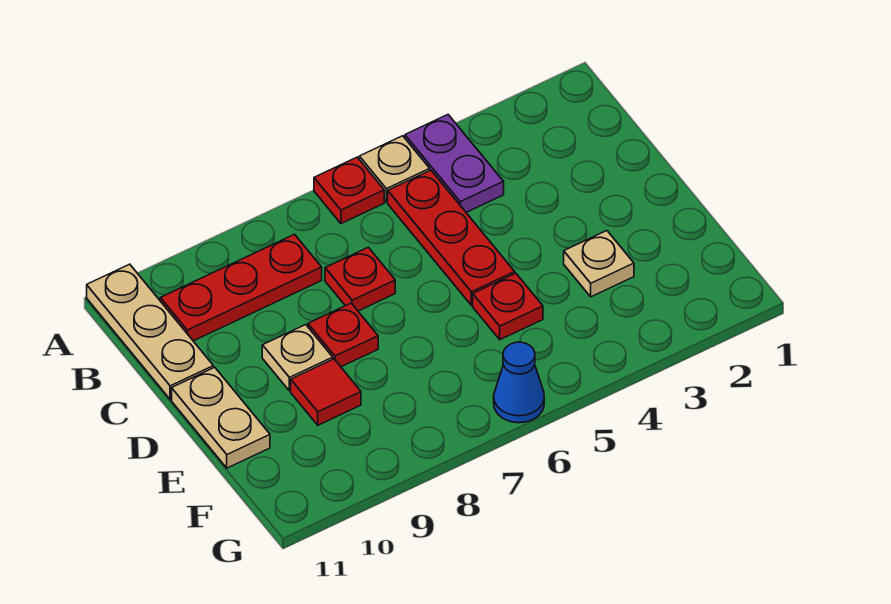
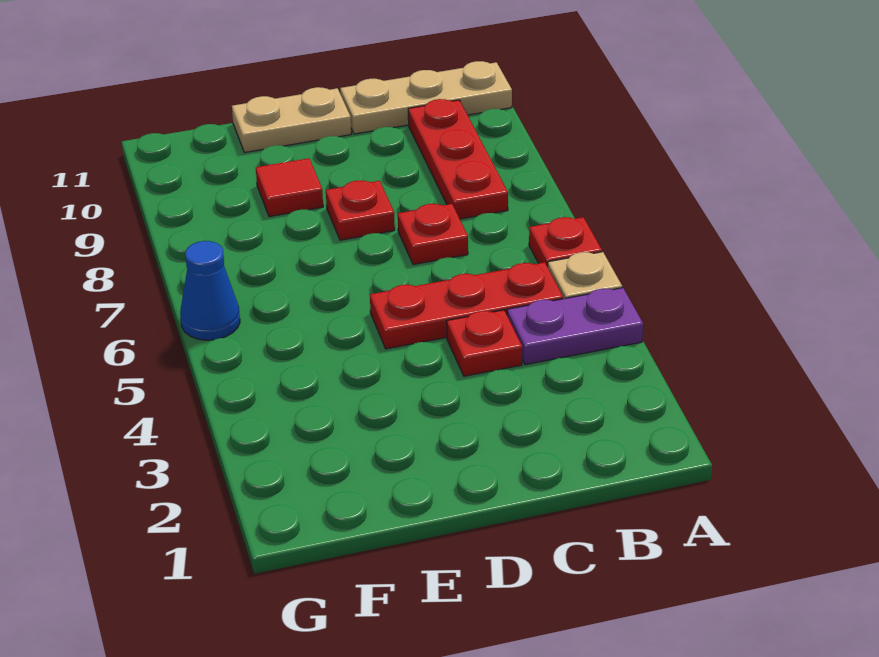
tan 1x1 plate [262,325,333,391] -> none
tan 1x1 plate [564,231,634,297] -> none
red 1x1 plate [473,273,543,340] -> red 1x1 plate moved to [447,310,522,376]

